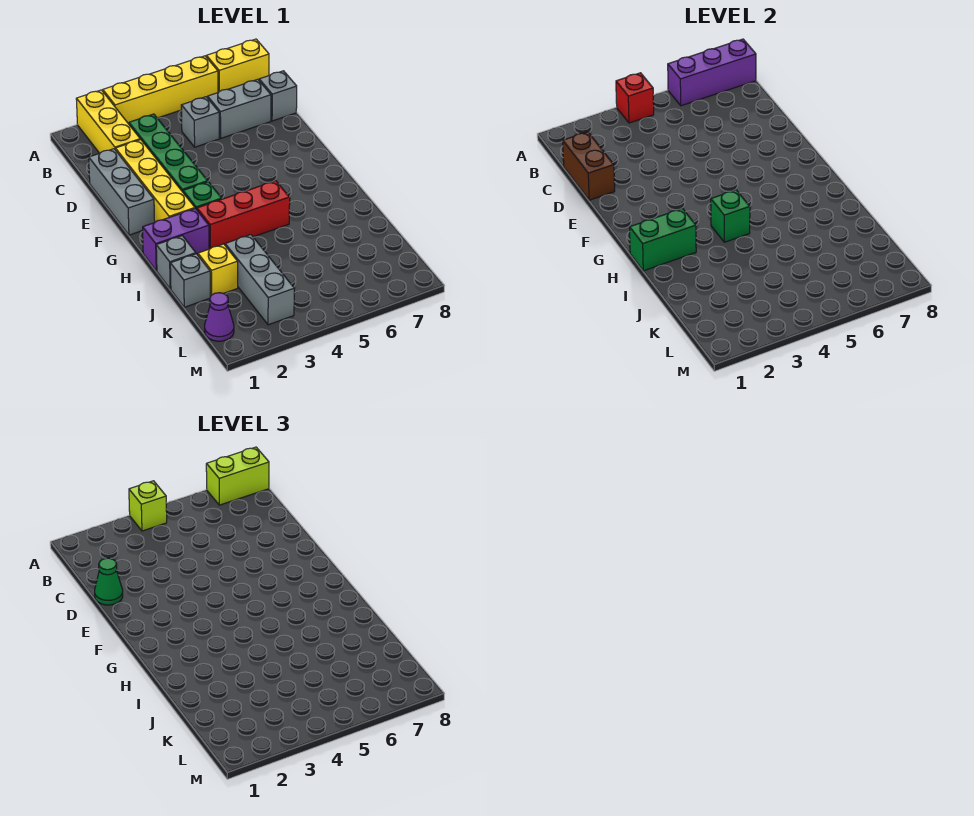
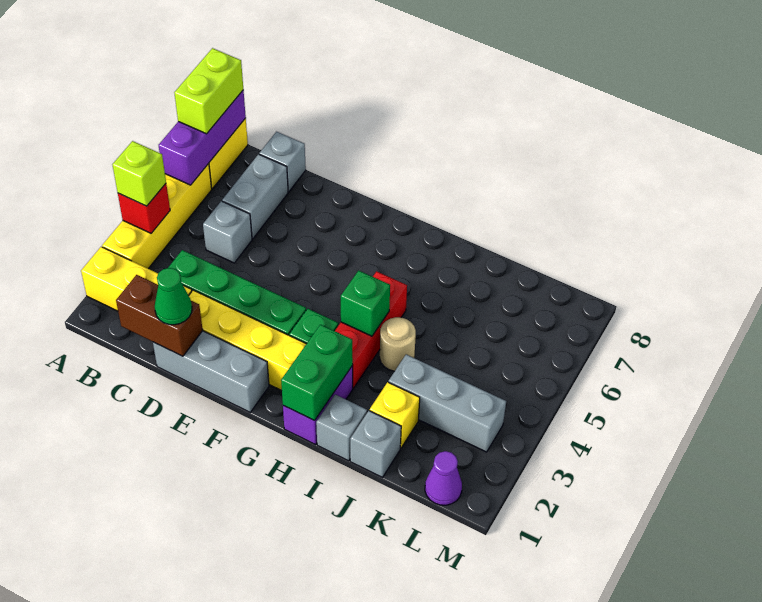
none -> tan 1x1 round brick [380,317,416,371]

